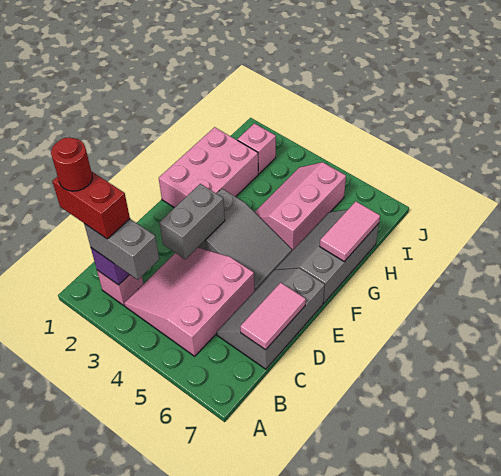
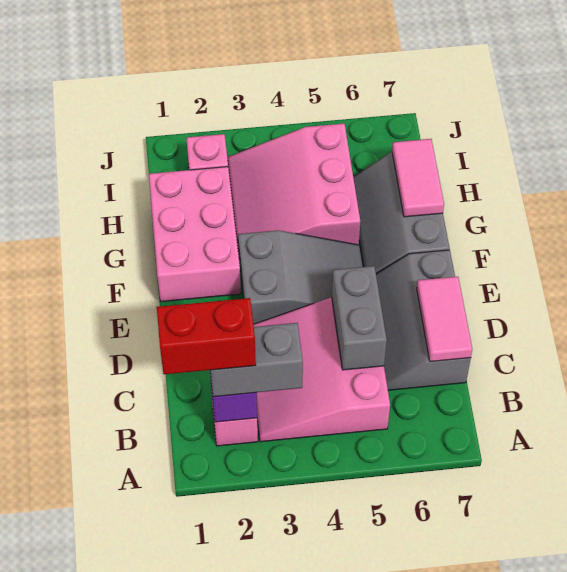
red 1x1 round brick [51,137,92,191] -> none
grey 1x2 brick [159,184,225,259] -> grey 1x2 brick moved to [332,266,387,370]
pink 2x3 slope [255,162,346,251] -> pink 3x3 slope [228,123,360,255]

